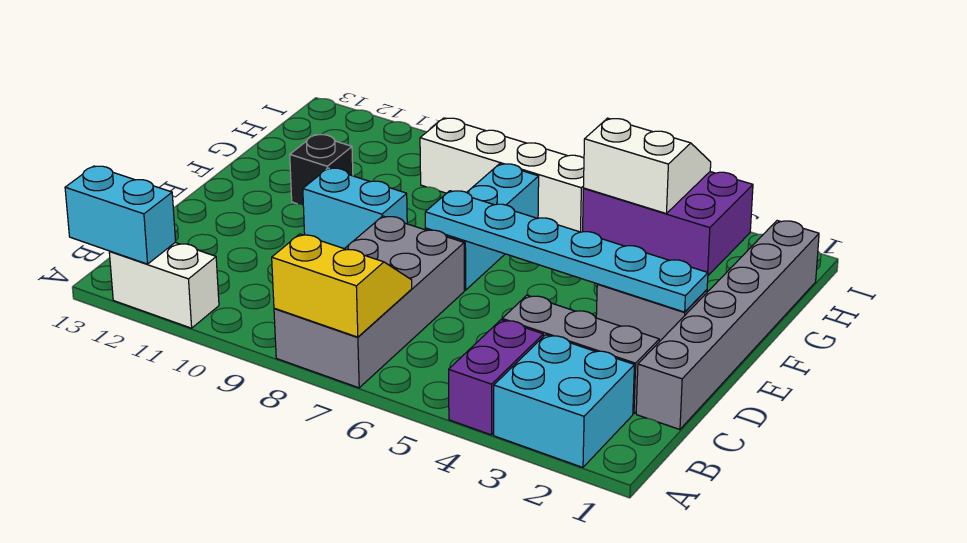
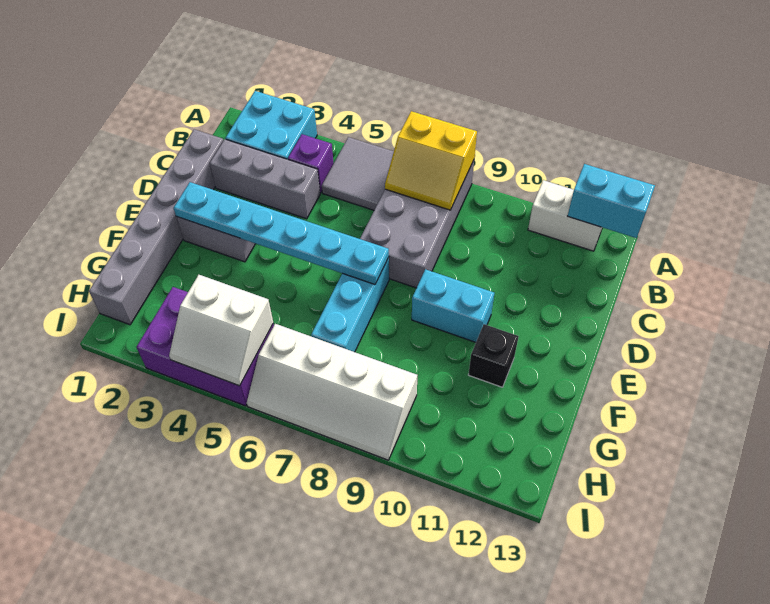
purple 1x2 brick [449,320,543,435] -> purple 1x1 brick [288,134,334,193]
none -> grey 2x2 tile [322,137,394,210]

